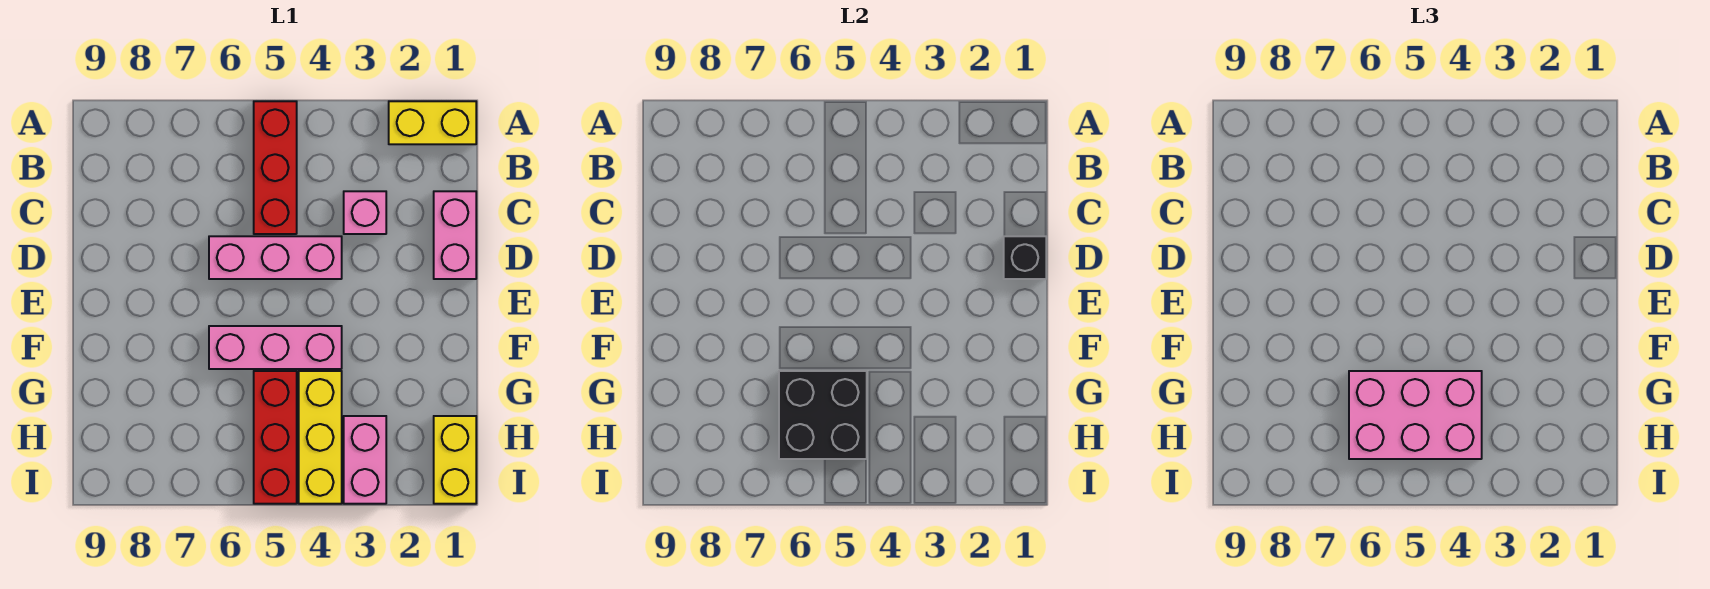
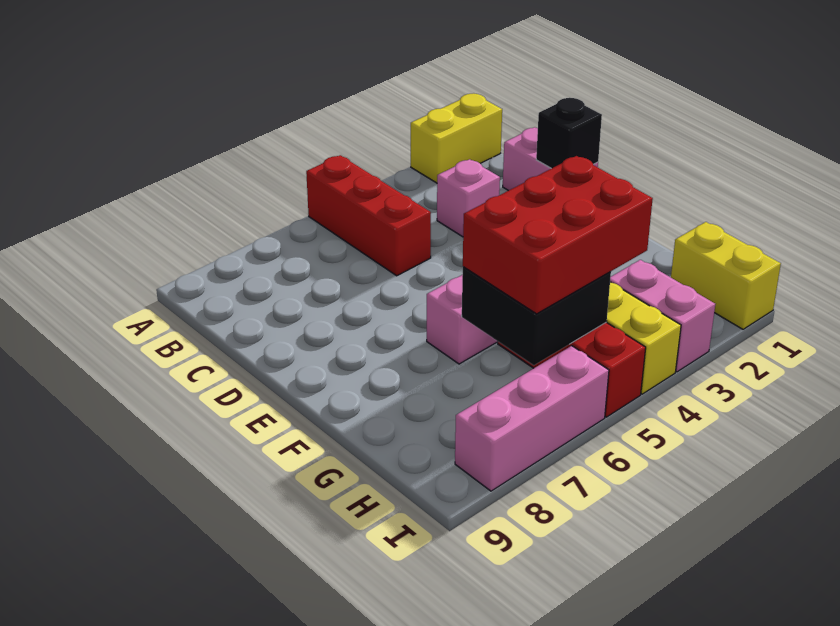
pink 1x3 brick [209,236,342,279] -> pink 1x3 brick moved to [455,346,609,491]
pink 2x3 brick [1349,371,1482,459] -> red 2x3 brick [463,156,653,314]

